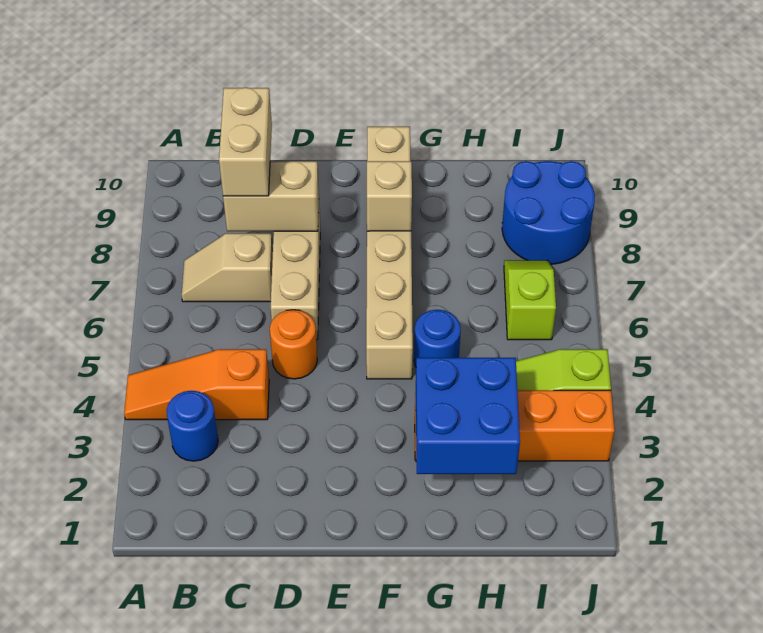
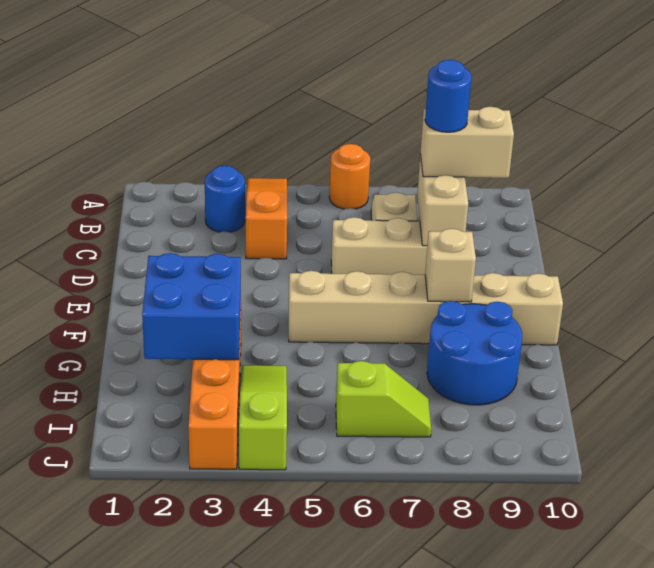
orange 1x1 round brick [270,310,317,379] -> orange 1x1 round brick moved to [329,144,370,209]
blue 1x1 round brick [414,310,461,367] -> blue 1x1 round brick moved to [425,60,472,132]
blue 2x2 round brick [502,161,595,264] -> blue 2x2 round brick moved to [427,301,522,405]

